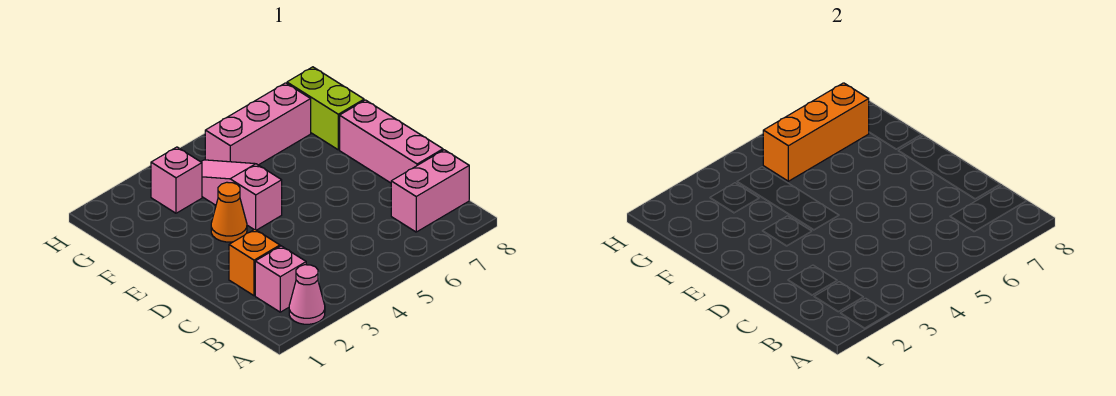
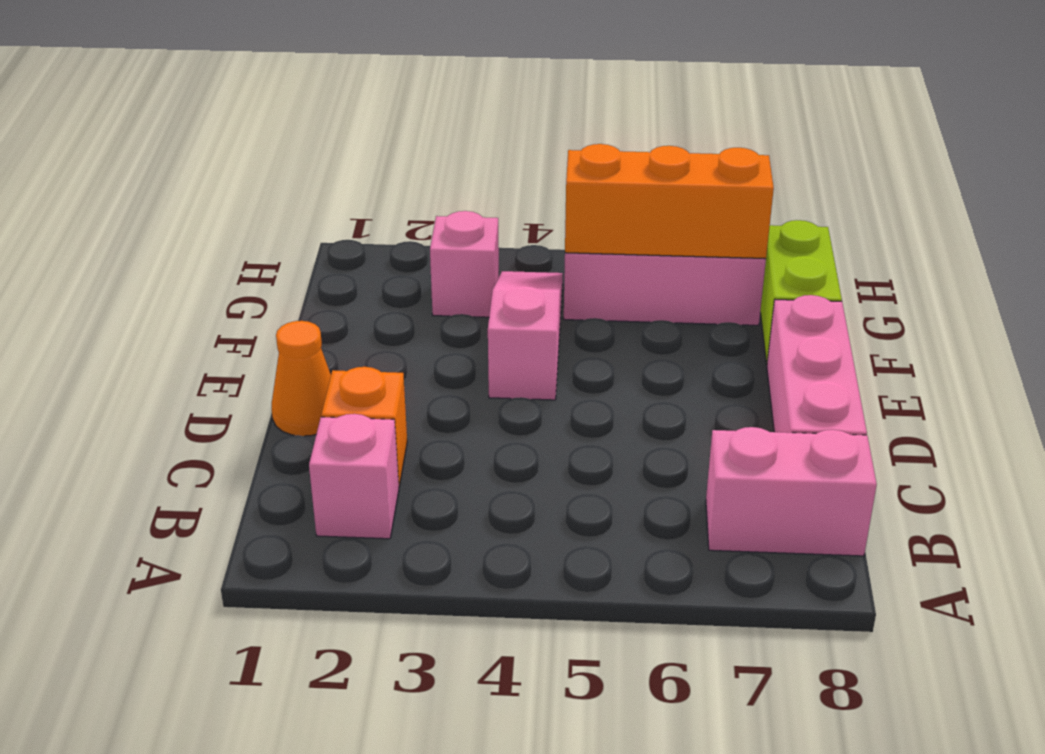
pink 1x1 cone [289,265,325,324] -> none
orange 1x1 cone [211,182,247,242] -> orange 1x1 cone moved to [272,321,331,436]

